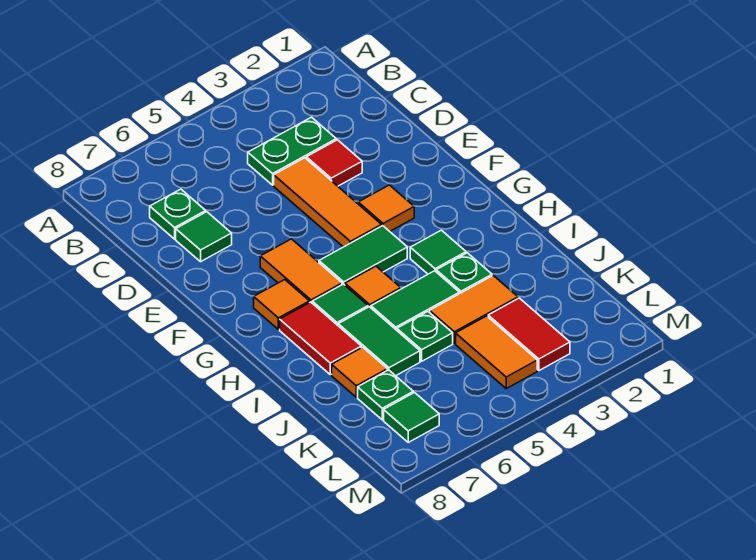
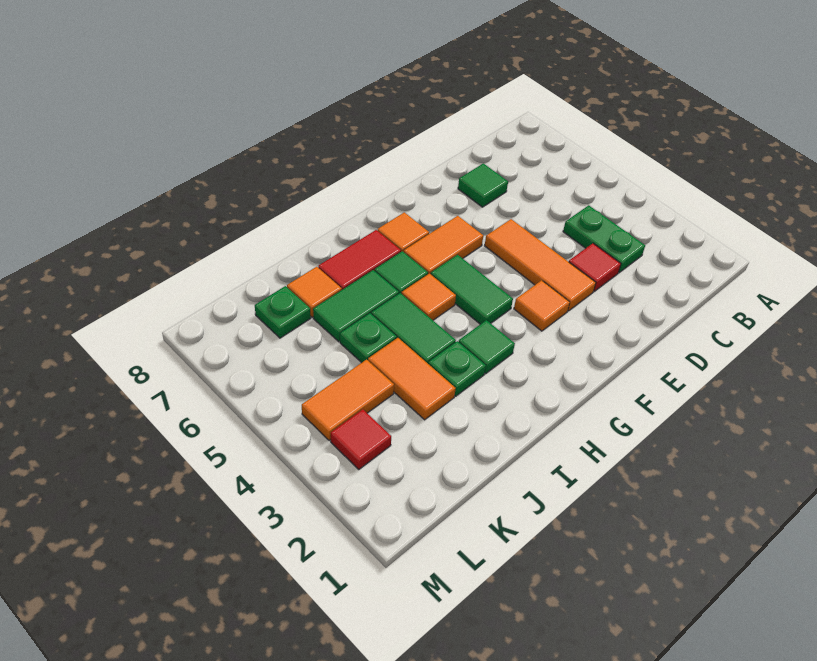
green 1x1 plate [150,189,206,239] -> none
orange 1x3 tile [274,158,382,247] -> orange 1x3 tile turned to [485,219,596,311]
red 1x2 tile [488,298,570,371] -> red 1x1 tile [331,409,391,469]
green 1x1 tile [384,393,439,442] -> none

